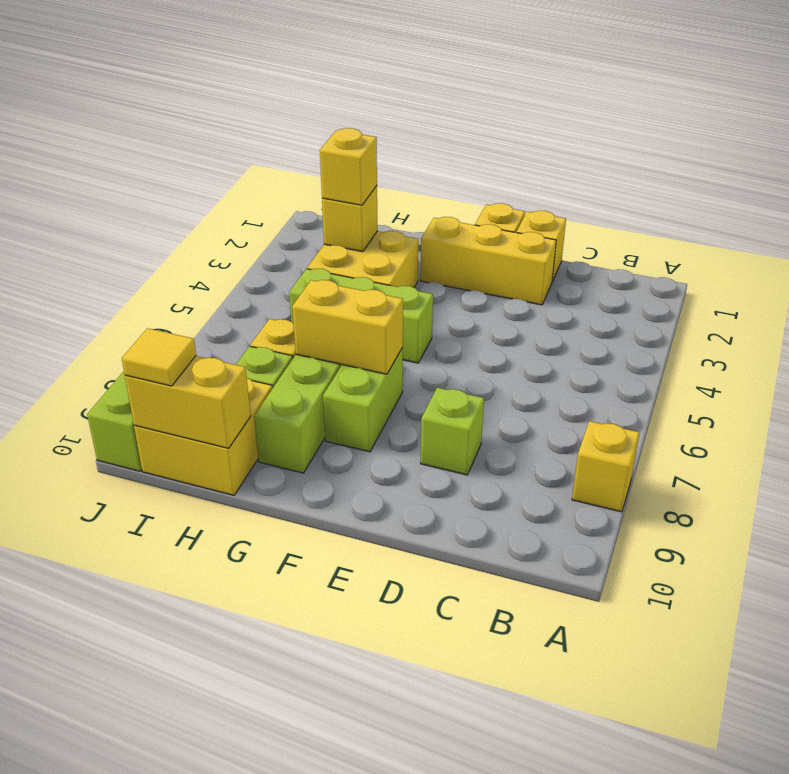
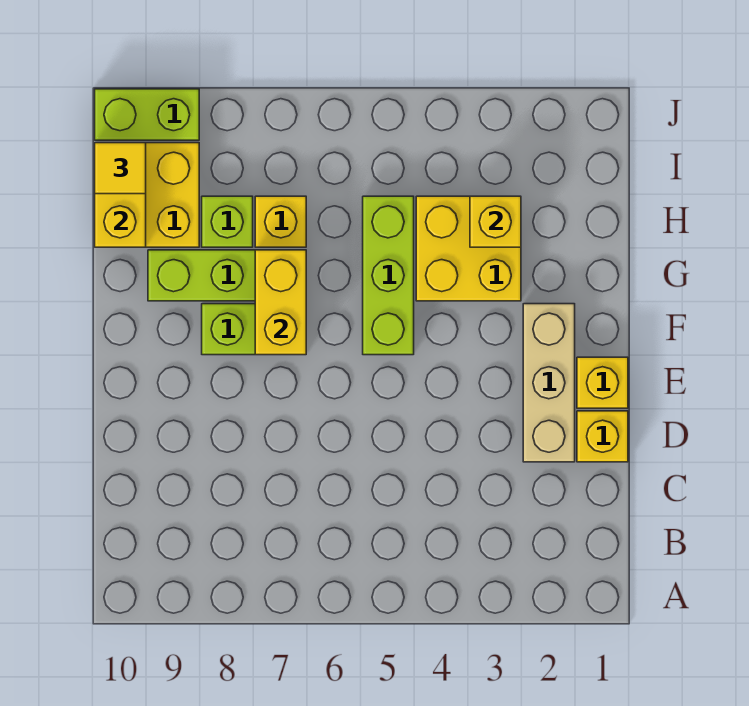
yellow 1x1 brick [572,421,639,512] -> none
yellow 1x3 brick [420,217,556,305] -> tan 1x3 brick [523,304,575,462]
lime 1x1 brick [421,388,484,475] -> none
yellow 1x1 brick [320,128,377,205] -> none

